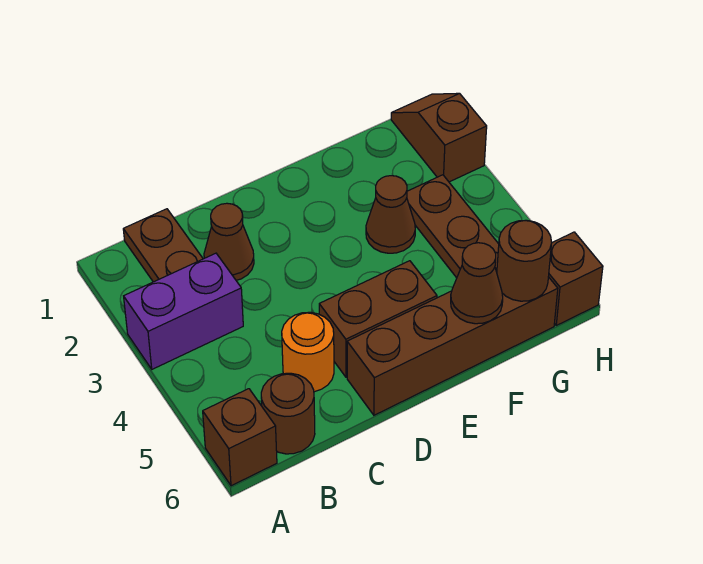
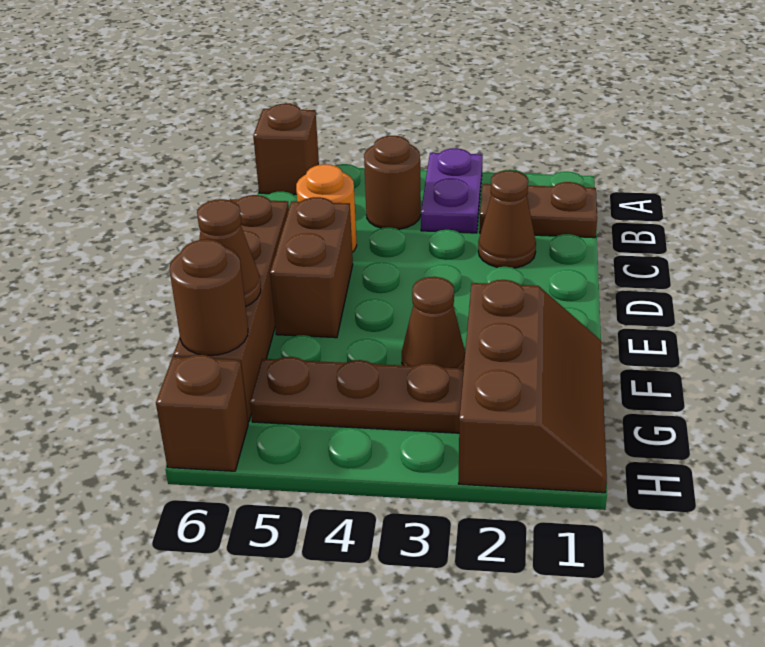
purple 1x2 brick [124,253,243,369] -> purple 1x2 plate [421,148,483,233]
brown 1x1 round brick [261,373,315,454] -> brown 1x1 round brick moved to [364,136,421,229]
brown 1x2 slope [391,93,487,182] -> brown 2x3 slope [458,280,607,493]

